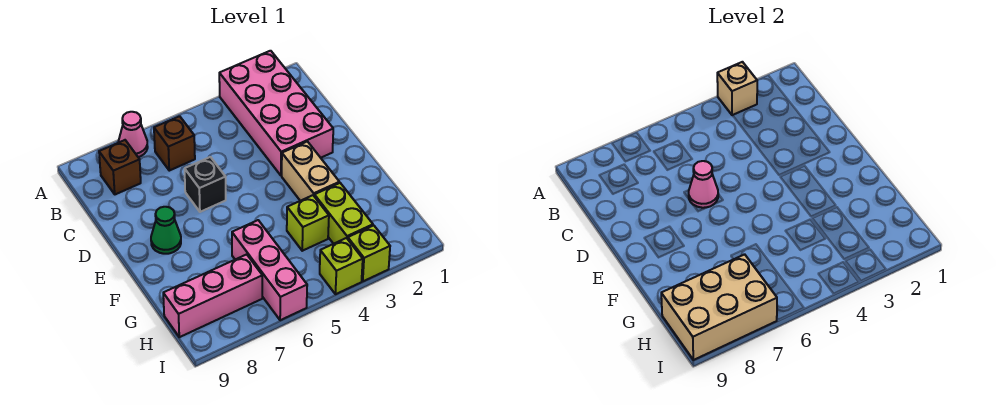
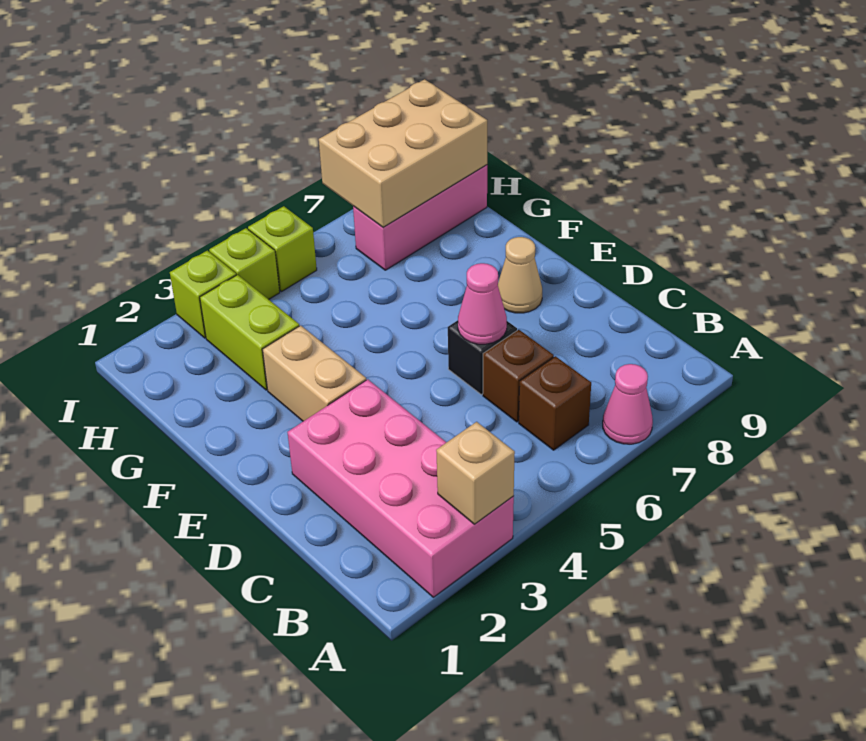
brown 1x1 brick [99,140,141,194] -> brown 1x1 brick moved to [483,330,554,422]
green 1x1 cone [151,207,181,254] -> tan 1x1 cone [498,237,542,313]
lime 1x1 brick [287,195,329,251] -> lime 1x1 brick moved to [248,206,317,291]
pink 1x3 brick [232,220,307,320] -> none

